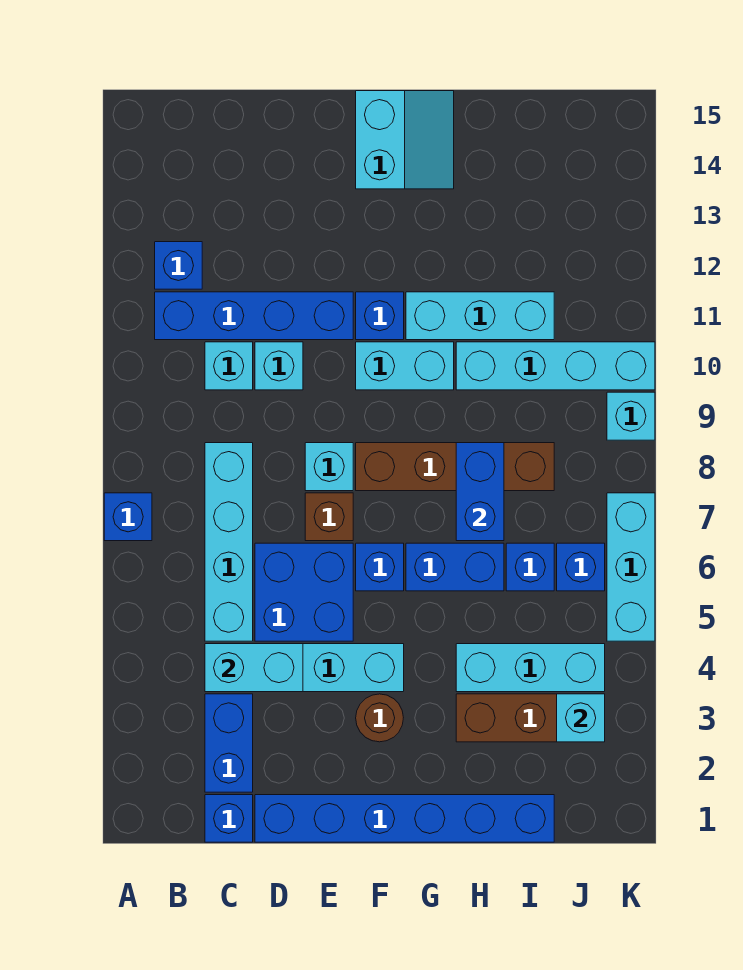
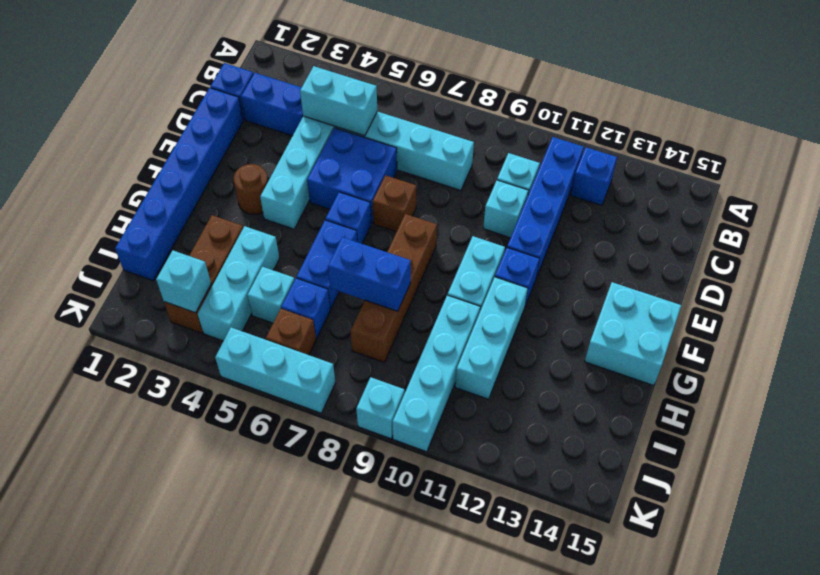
blue 1x1 brick [104,493,152,541] -> none
cyan 1x2 brick [205,644,303,692] -> cyan 1x2 brick turned to [300,66,377,136]
cyan 1x1 brick [305,443,353,491] -> cyan 1x1 brick moved to [247,267,295,323]
cyan 2x2 slope [356,91,454,189] -> cyan 2x2 brick [585,282,681,386]
blue 1x1 brick [557,543,605,591] -> brown 1x1 brick [266,309,316,355]

